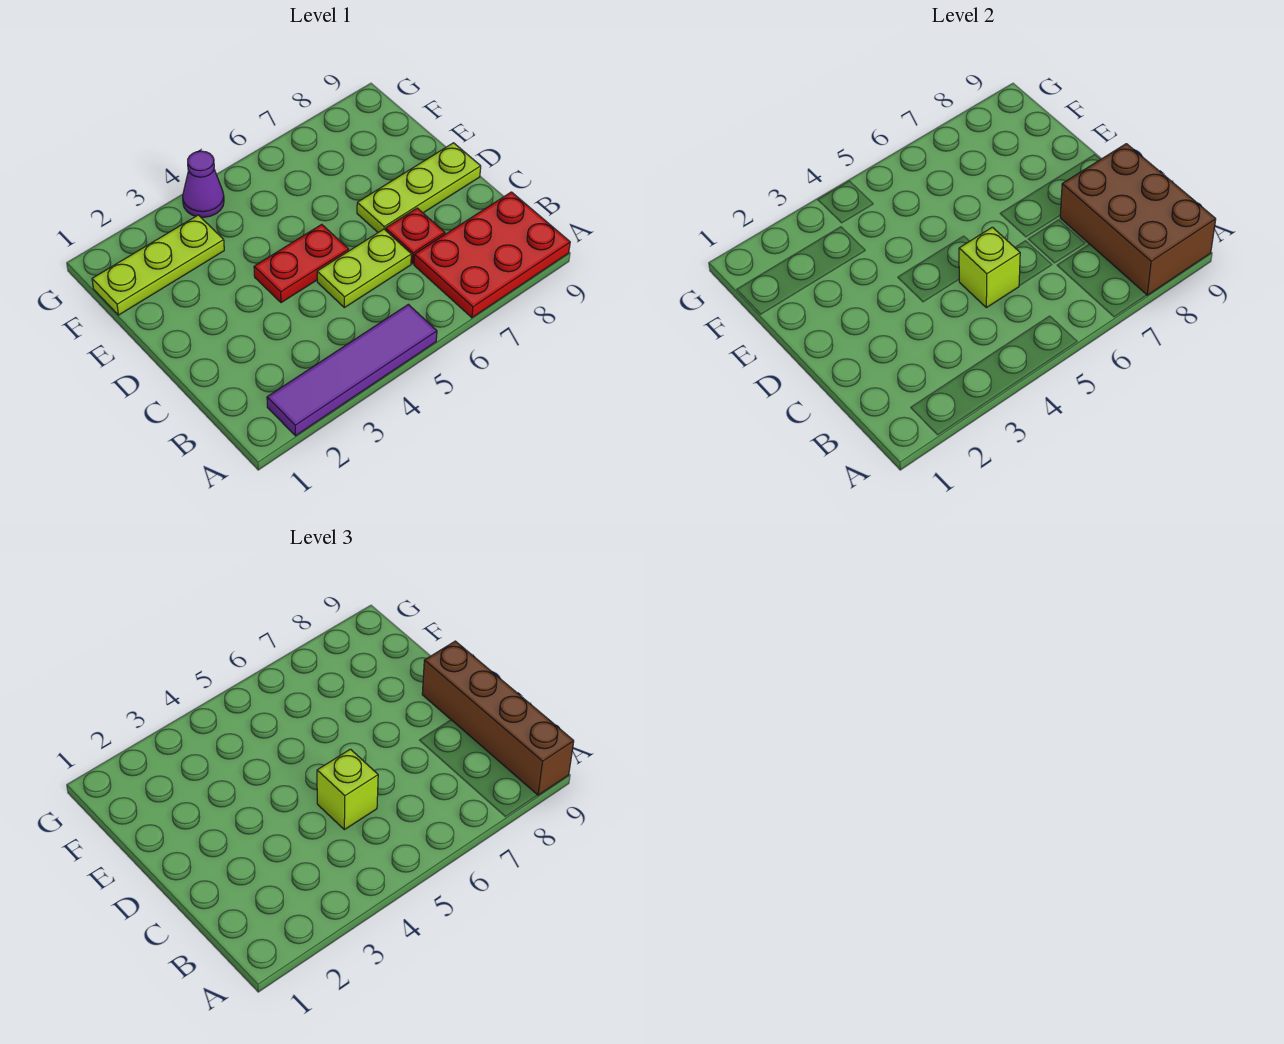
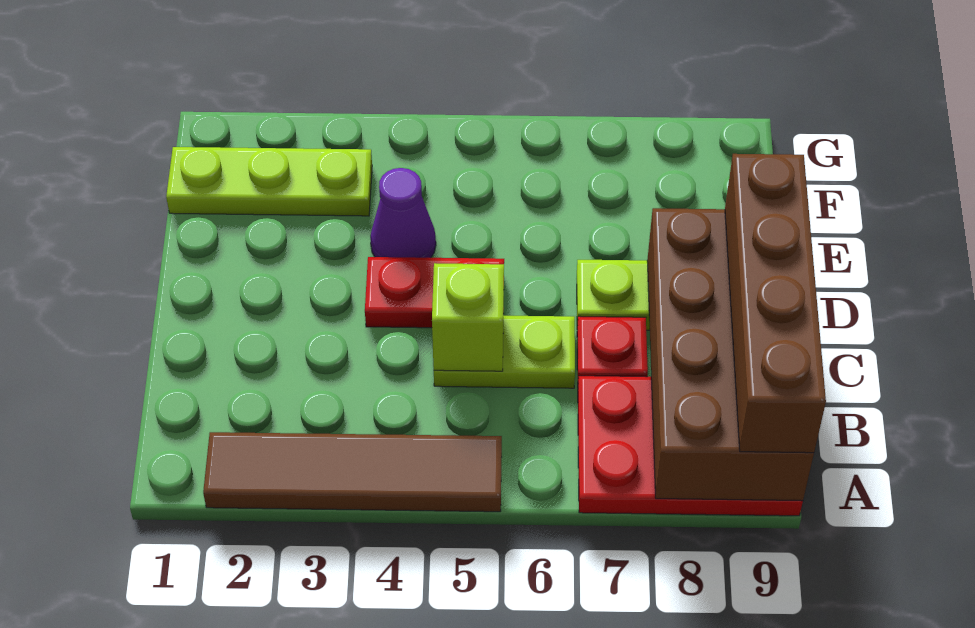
purple 1x4 tile [267,304,437,436] -> brown 1x4 tile [203,432,502,512]
brown 2x3 brick [1060,144,1216,295] -> brown 2x4 brick [647,208,814,501]
lime 1x1 brick [317,749,378,830] -> none
purple 1x1 cone [183,151,224,217] -> purple 1x1 cone moved to [370,168,436,258]

